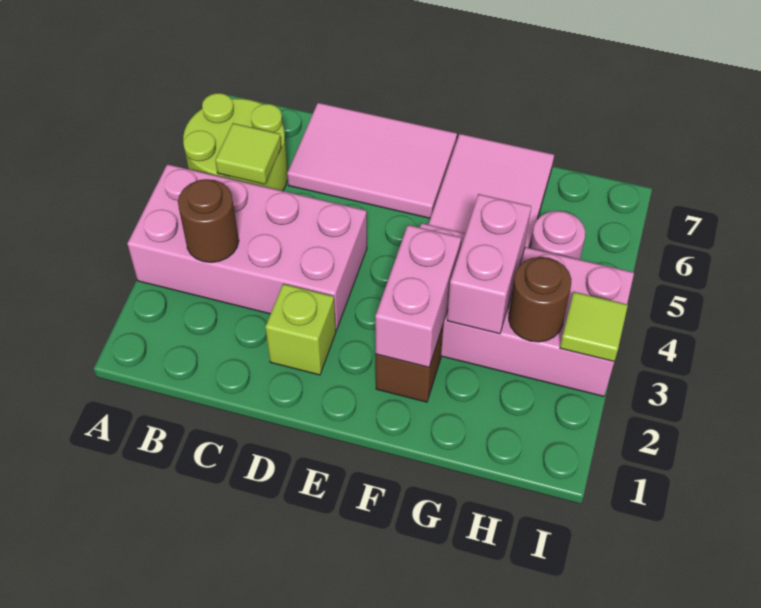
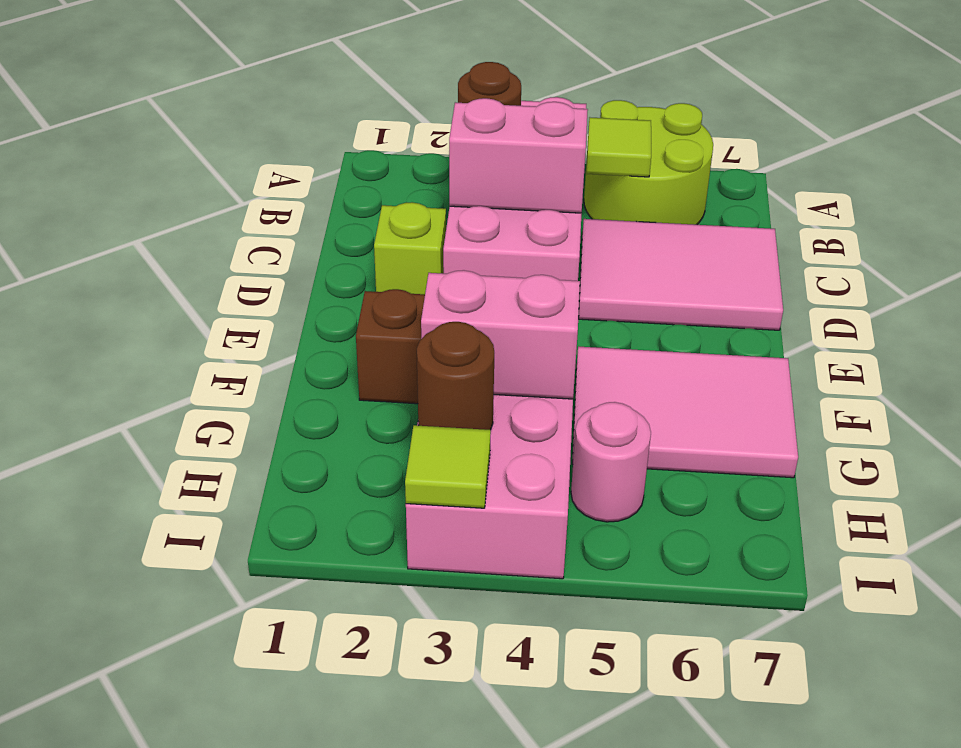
pink 2x3 tile [287,103,457,218] -> pink 2x3 tile turned to [579,219,783,330]
pink 1x2 brick [375,225,461,367] -> pink 1x2 brick moved to [449,98,588,213]

